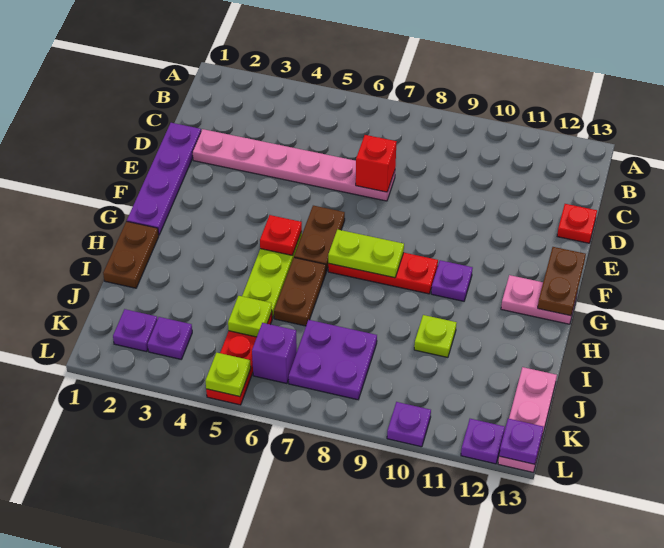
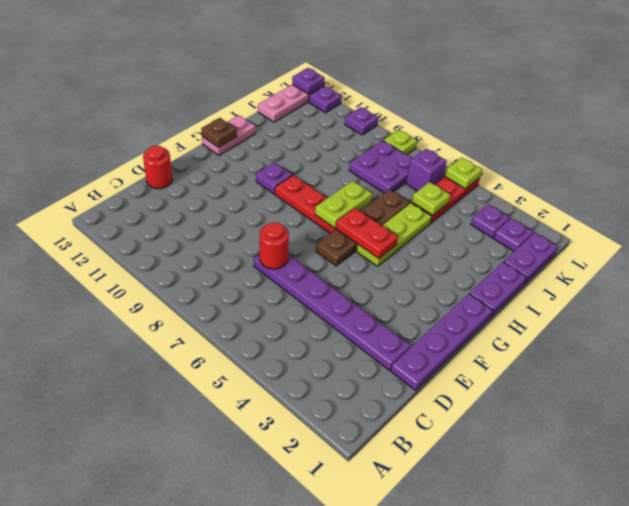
pink 1x6 plate [193,129,395,201] -> purple 1x6 plate [254,254,411,371]
red 1x1 brick [356,135,396,192] -> red 1x1 round brick [260,223,289,269]
red 1x1 plate [557,204,597,243] -> red 1x1 round brick [143,146,172,189]
brown 1x2 plate [538,247,586,316] -> brown 1x1 plate [201,118,237,148]
red 1x1 plate [260,215,302,255] -> red 1x2 plate [336,208,398,259]
lime 1x2 plate [328,229,404,278] -> lime 1x2 plate turned to [315,181,372,228]
pink 1x2 plate [501,275,577,324] -> pink 1x2 plate turned to [202,115,256,155]
brown 1x2 plate [103,221,159,288] -> purple 1x2 plate [470,262,527,316]
lime 1x1 plate [414,315,457,357] -> lime 1x1 plate moved to [383,130,417,155]
none -> purple 1x2 plate [504,233,558,283]

